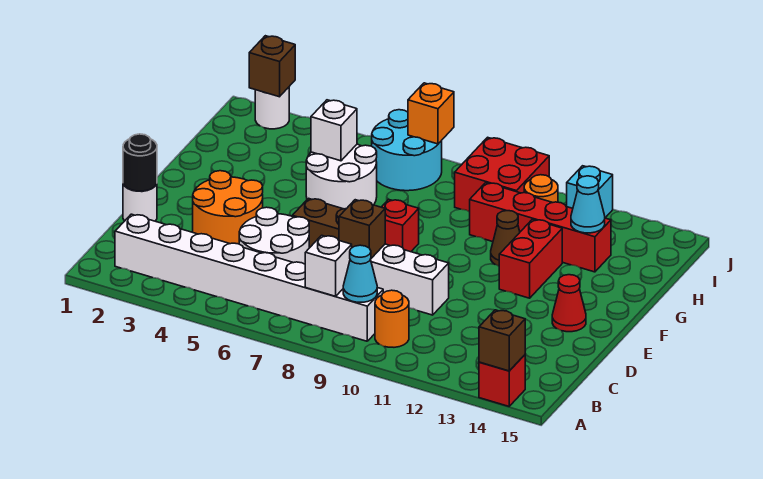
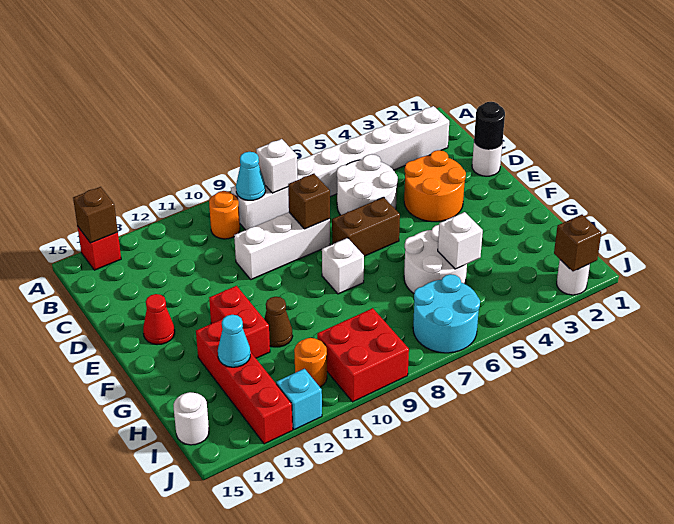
red 1x1 brick [382,199,419,252] -> white 1x1 brick [322,238,364,294]
red 1x4 brick [470,183,611,272] -> red 1x4 brick turned to [196,319,293,444]
none -> white 1x1 round brick [173,392,209,445]
orange 1x1 brick [408,83,454,144] -> none

